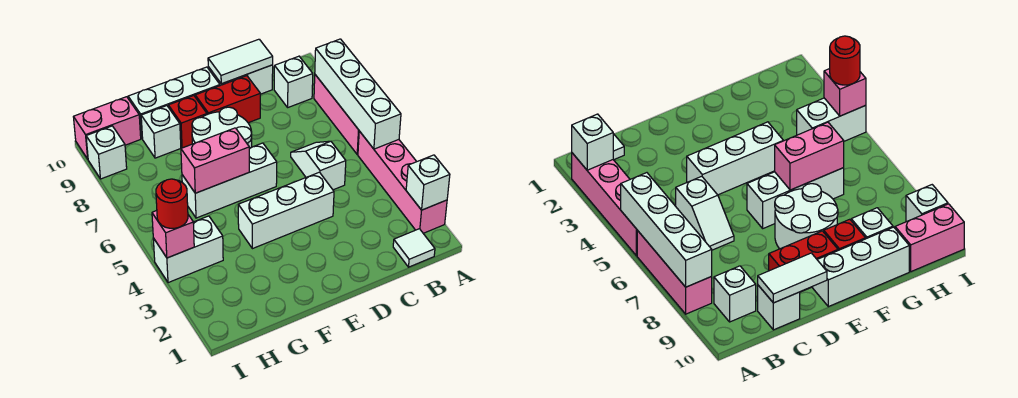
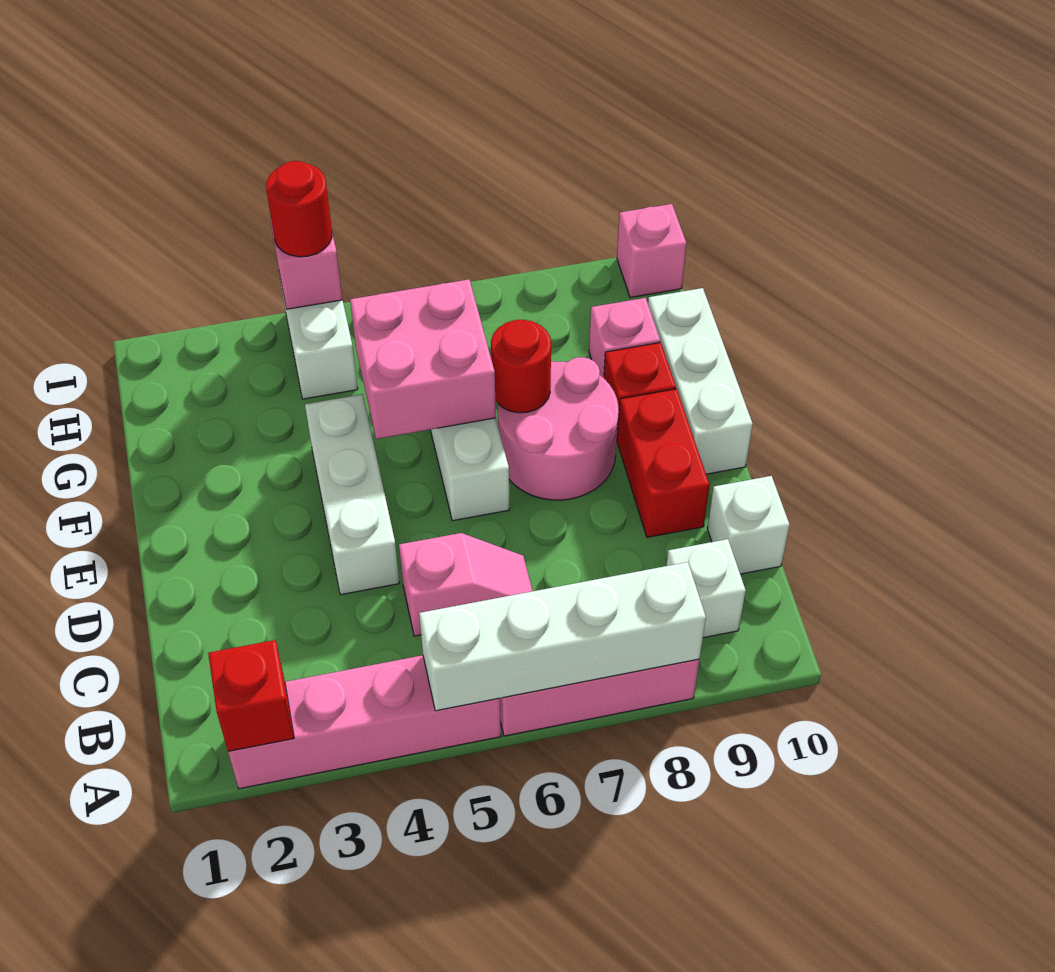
white 1x1 brick [406,155,450,210] -> red 1x1 brick [208,640,294,751]
white 1x1 tile [393,229,435,267] -> none
white 1x2 slope [291,141,346,190] -> pink 1x2 slope [399,533,533,636]
white 1x2 tile [208,39,273,84] -> none
white 2x2 round brick [192,107,252,148] -> pink 2x2 round brick [498,357,619,500]
pink 1x2 brick [181,128,249,193] -> pink 2x2 brick [350,279,496,439]
none -> red 1x1 round brick [491,320,551,413]
white 1x1 brick [141,106,181,158] -> pink 1x1 brick [589,298,660,378]
pink 1x2 brick [74,97,141,159] -> pink 1x1 brick [617,204,687,297]
white 1x1 brick [86,126,127,179] -> none

